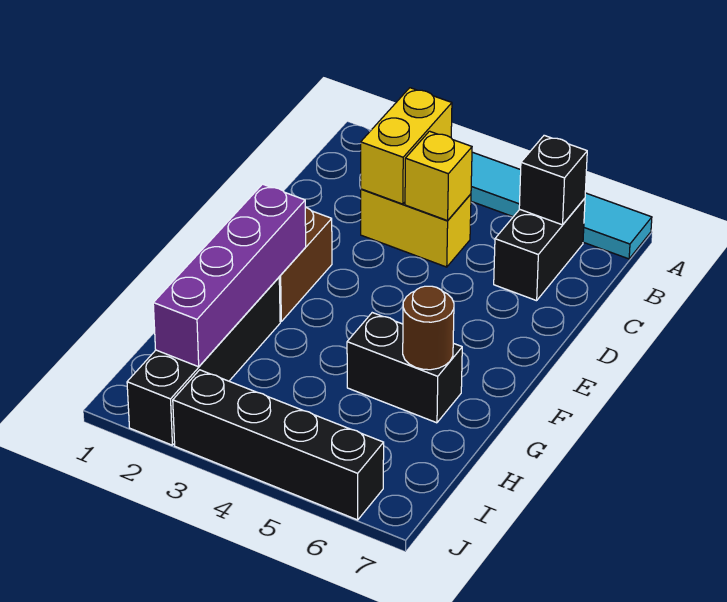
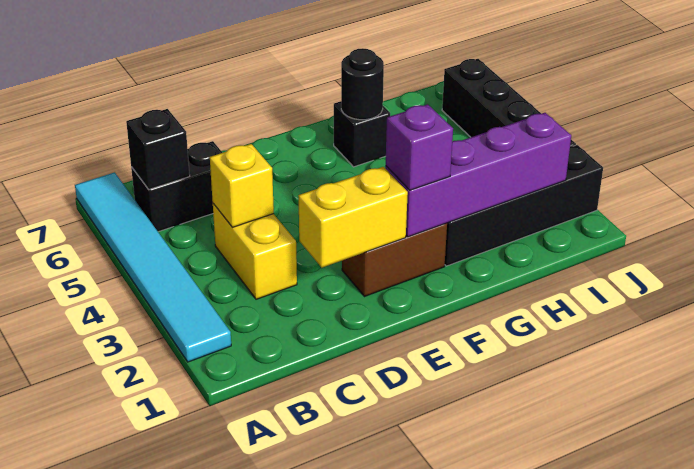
yellow 1x2 brick [361,88,452,204] -> yellow 1x2 brick moved to [298,167,408,268]
none -> purple 1x1 brick [386,104,453,190]
black 1x2 brick [347,313,462,423] -> black 1x1 brick [334,101,390,167]
brown 1x1 round brick [403,286,454,370] -> black 1x1 round brick [341,48,384,120]

